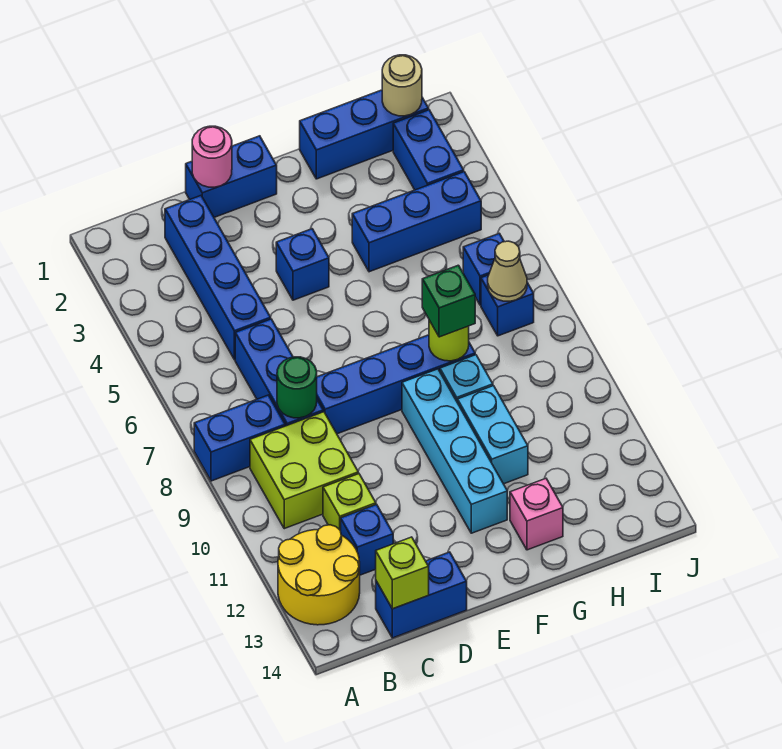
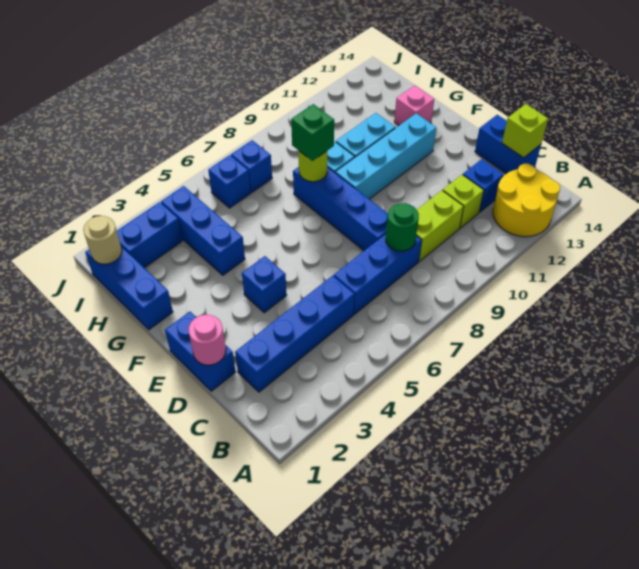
blue 1x2 brick [194,395,285,481] -> none
lime 2x2 brick [250,412,358,529] -> lime 1x2 brick [416,190,464,261]
tan 1x1 cone [488,241,527,301] -> none

